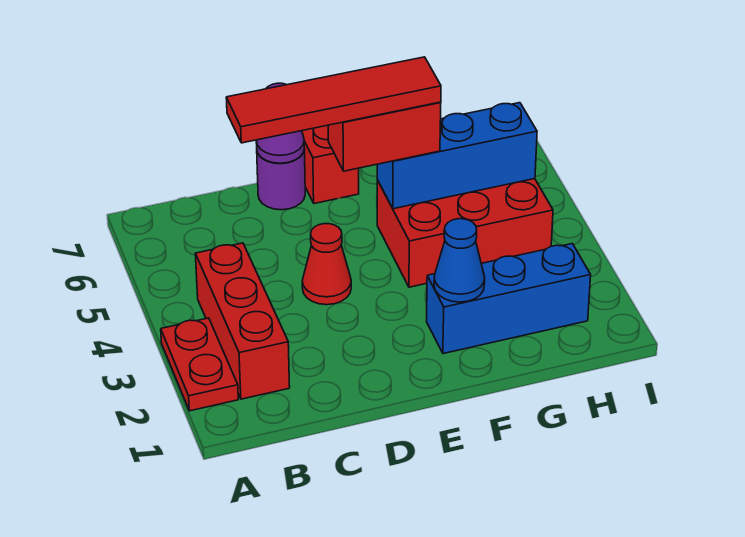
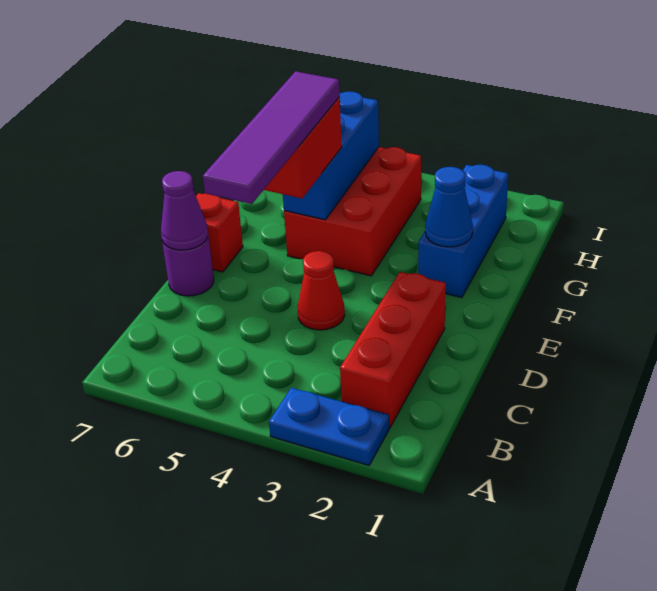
red 1x2 plate [161,318,238,411] -> blue 1x2 plate [269,388,389,465]
red 1x3 brick [195,243,290,399] -> red 1x3 brick turned to [340,272,446,428]
red 1x4 tile [226,57,441,143] -> purple 1x4 tile [203,71,340,204]

